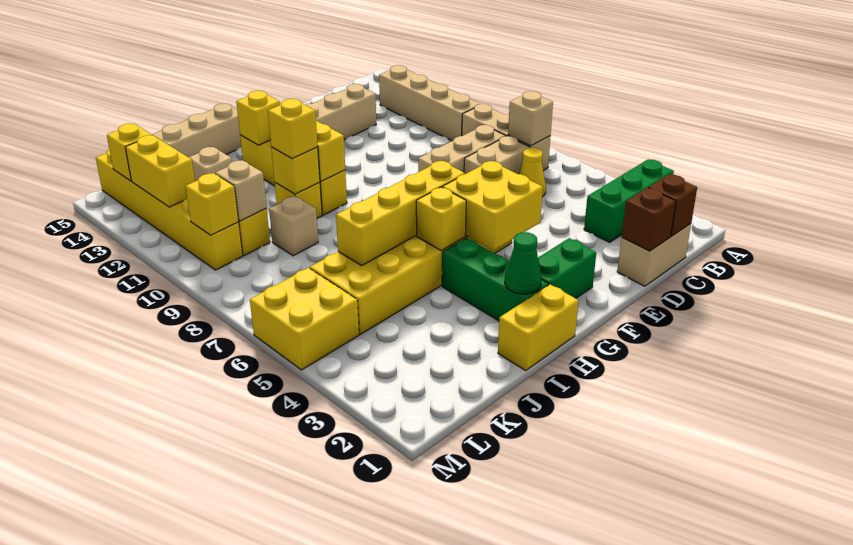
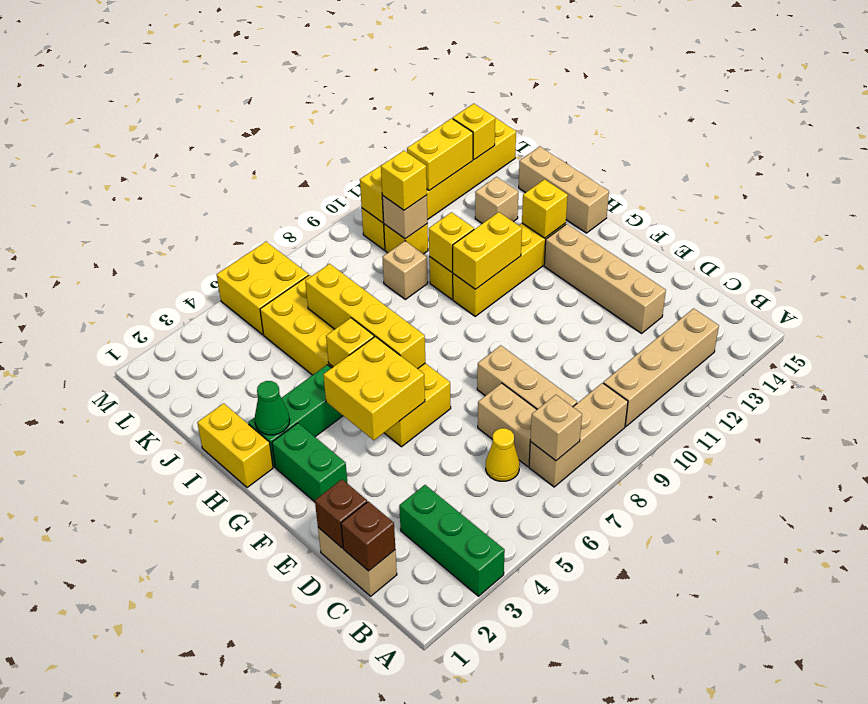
yellow 1x1 brick [268,99,318,159] -> yellow 1x1 brick moved to [381,151,427,210]

